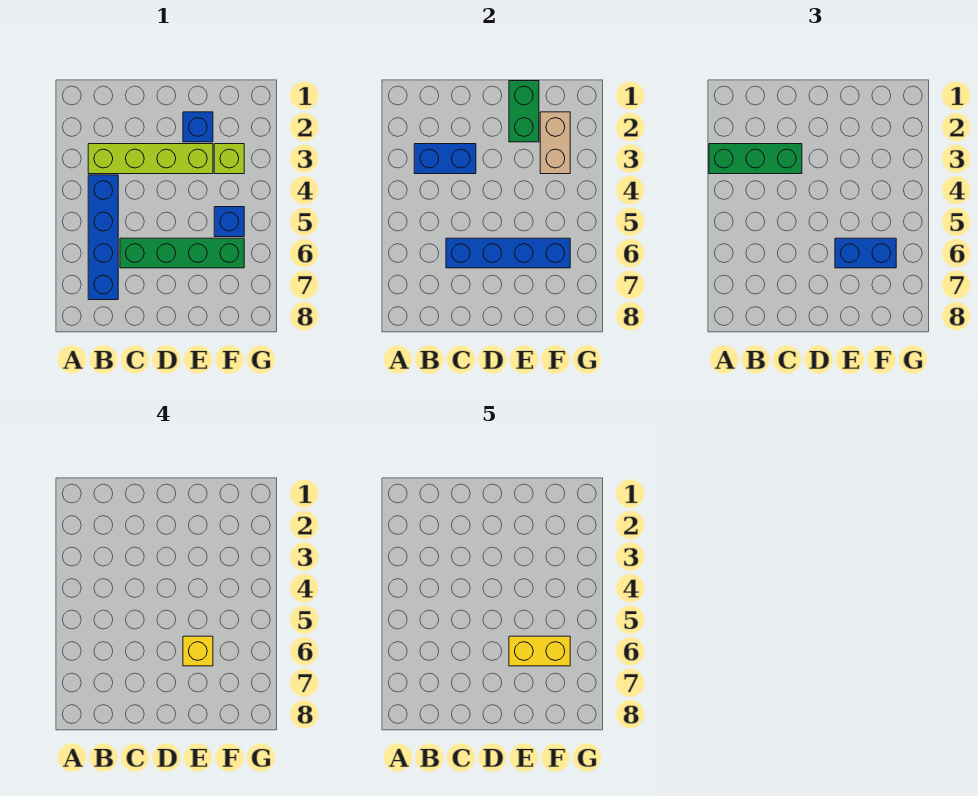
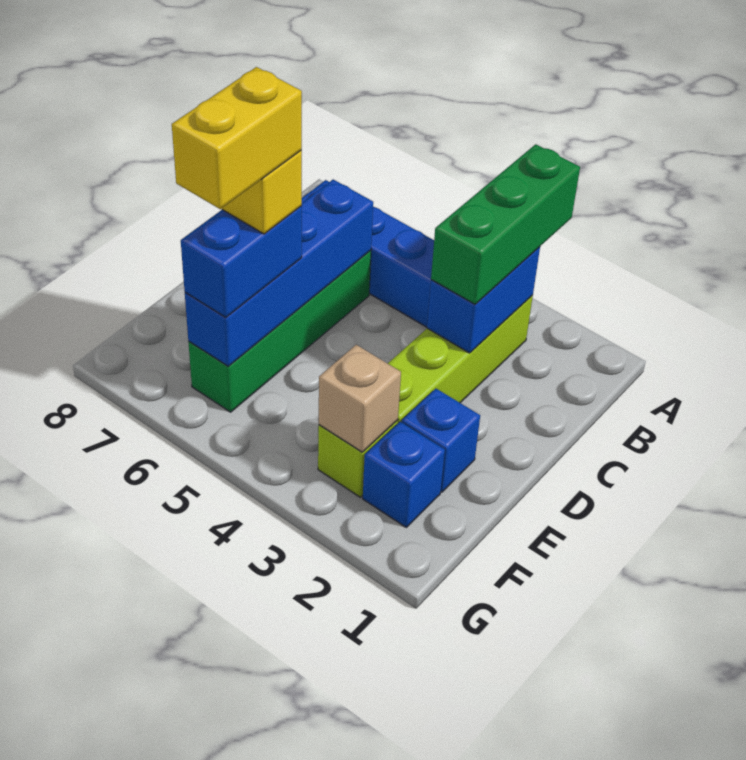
green 1x2 brick [509,81,539,142] -> none
tan 1x2 brick [540,112,570,174] -> tan 1x1 brick [319,345,401,452]
blue 1x1 brick [214,207,244,237] -> blue 1x1 brick moved to [363,422,445,527]

